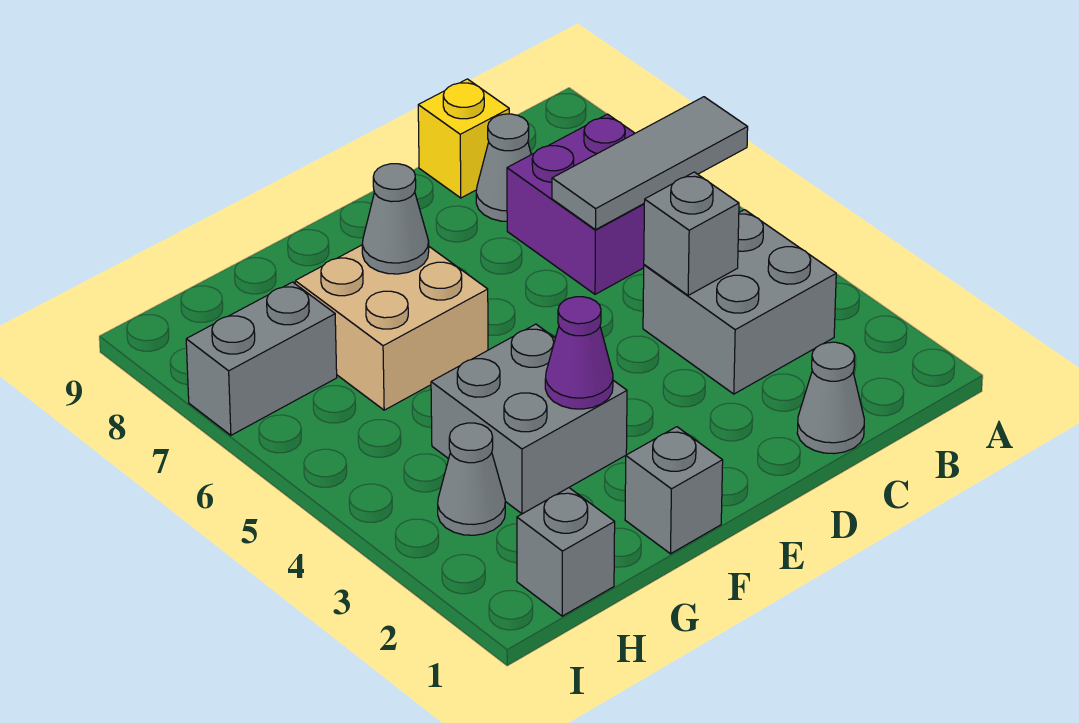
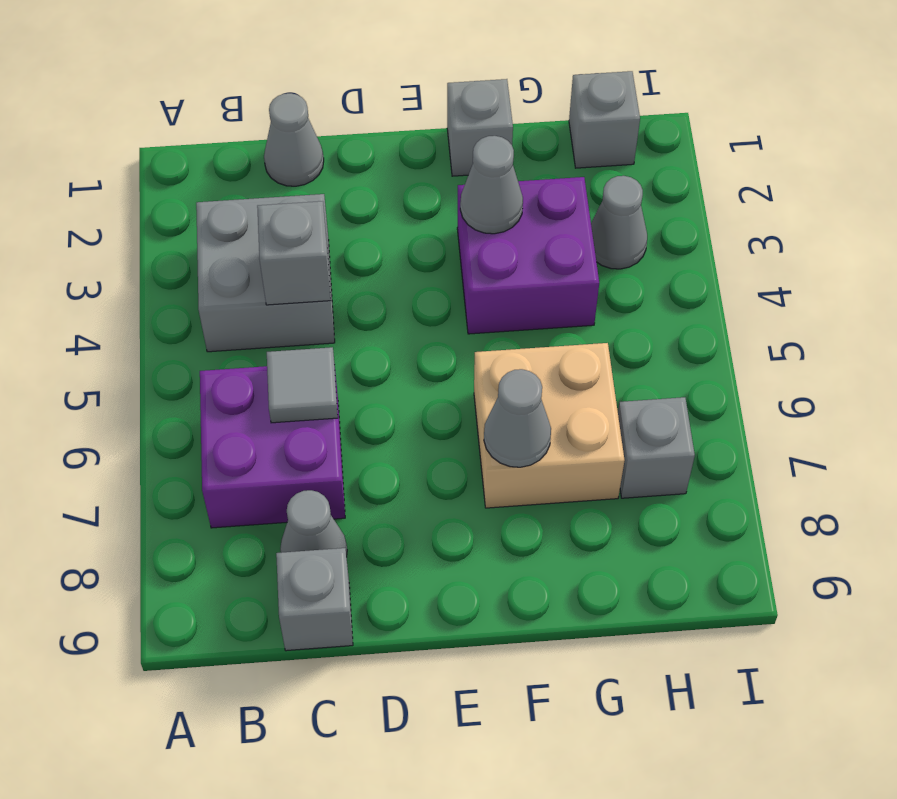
grey 1x3 tile [552,97,748,230] -> grey 1x1 tile [267,347,338,423]
yellow 1x1 brick [418,79,509,198] -> grey 1x1 brick [276,548,353,651]
grey 2x2 brick [431,324,627,514] -> purple 2x2 brick [457,177,599,334]
purple 1x1 cone [545,297,613,409] -> grey 1x1 cone [460,136,523,234]
grey 1x2 brick [186,282,337,435] -> grey 1x1 brick [618,397,695,498]

